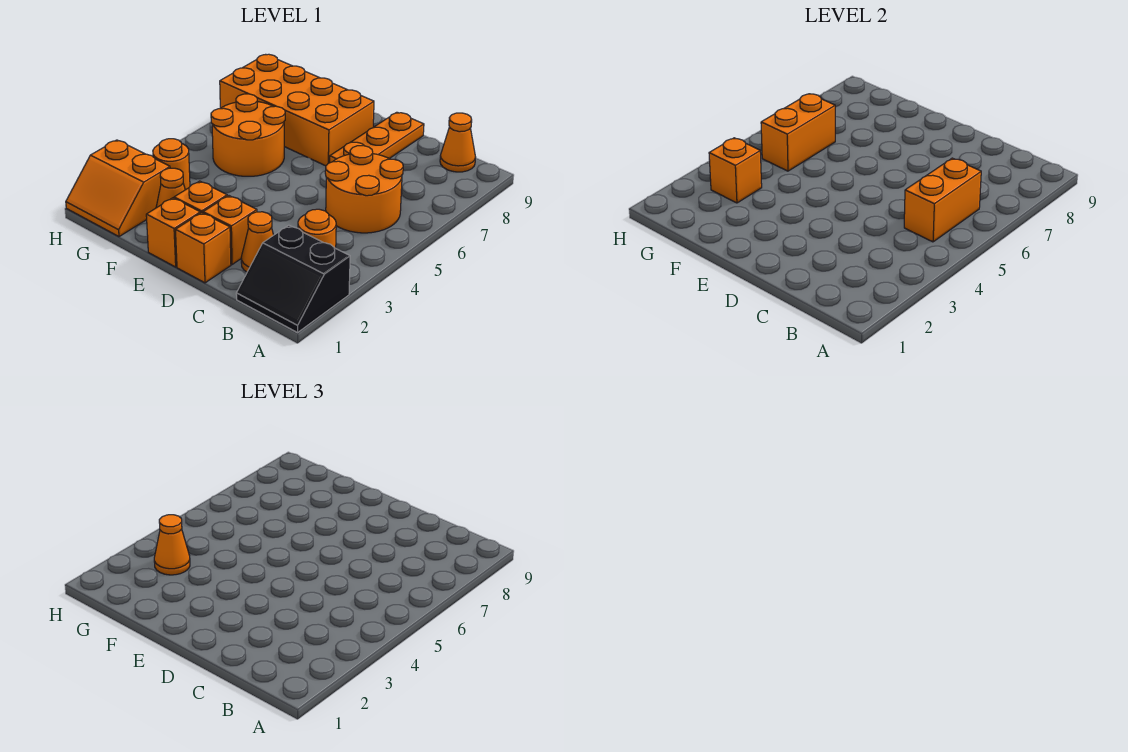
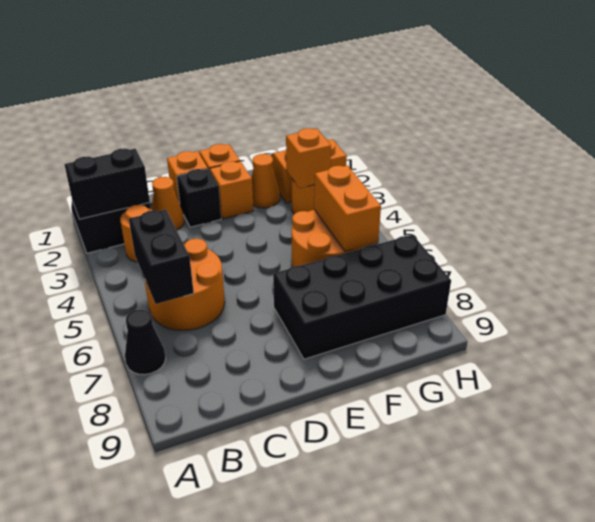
none -> black 1x2 brick [64,148,150,219]
none -> black 1x1 cone [125,310,166,375]
orange 1x2 brick [904,158,981,242] -> black 1x2 brick [129,210,194,304]
orange 1x1 cone [440,113,476,172] -> none
orange 1x1 brick [203,196,257,265] -> black 1x1 brick [177,169,221,227]
orange 1x3 plate [330,112,424,163] -> none
orange 2x4 brick [220,54,374,166] -> black 2x4 brick [273,235,451,359]
orange 1x1 cone [154,515,190,575] -> none

